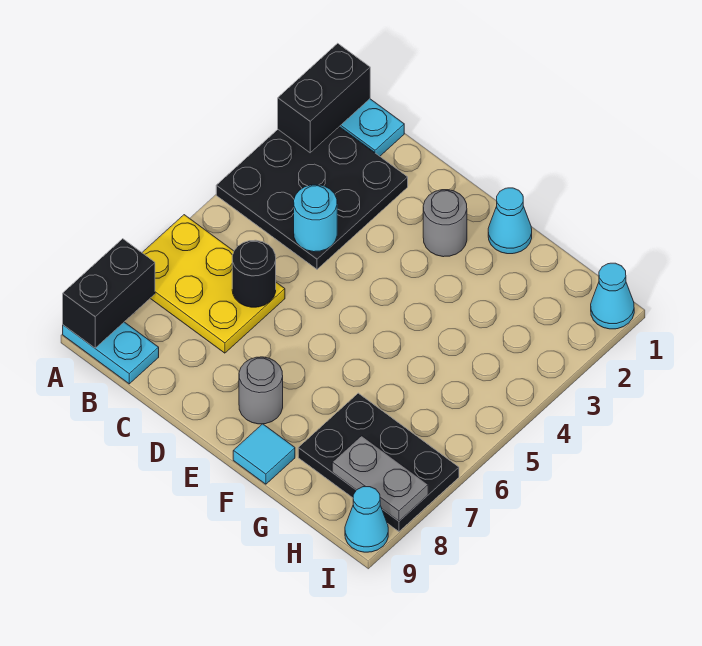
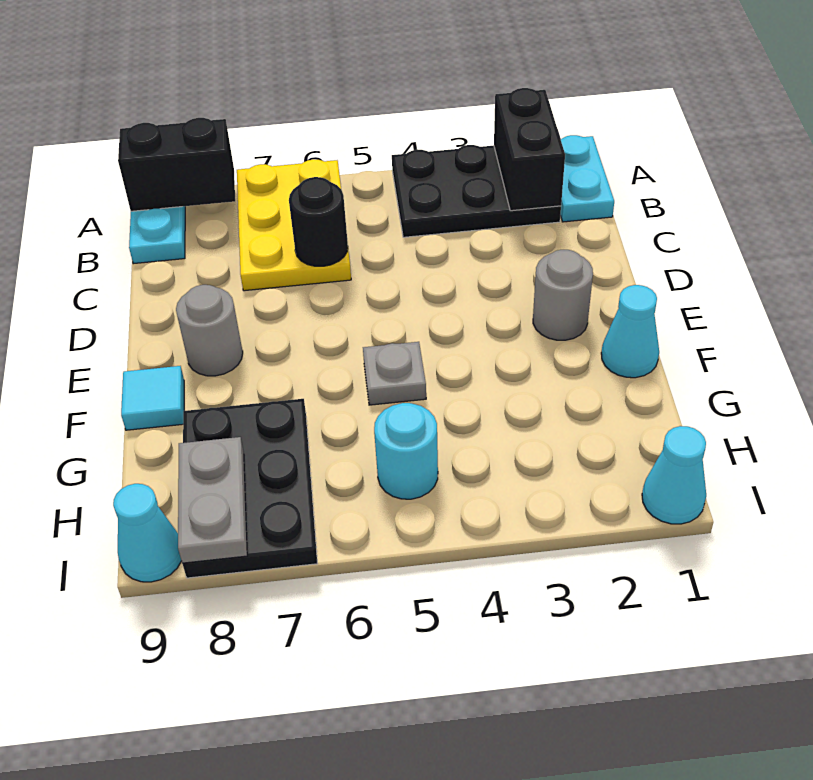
black 1x2 brick [278,43,370,153] -> black 1x2 brick turned to [494,88,565,211]
black 3x3 plate [216,127,408,269] -> black 2x3 plate [392,145,561,237]
cyan 1x1 round brick [294,185,337,252] -> cyan 1x1 round brick moved to [374,403,438,499]
none -> grey 1x1 plate [363,342,426,405]

